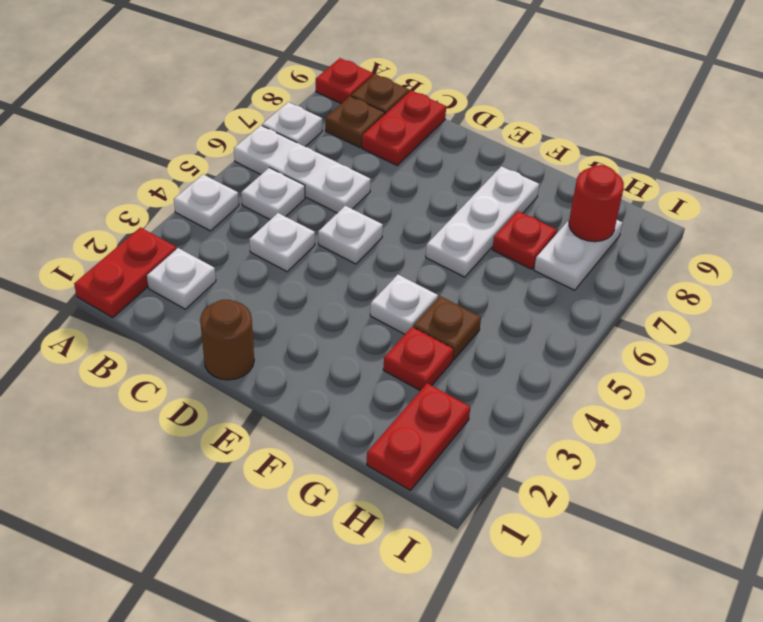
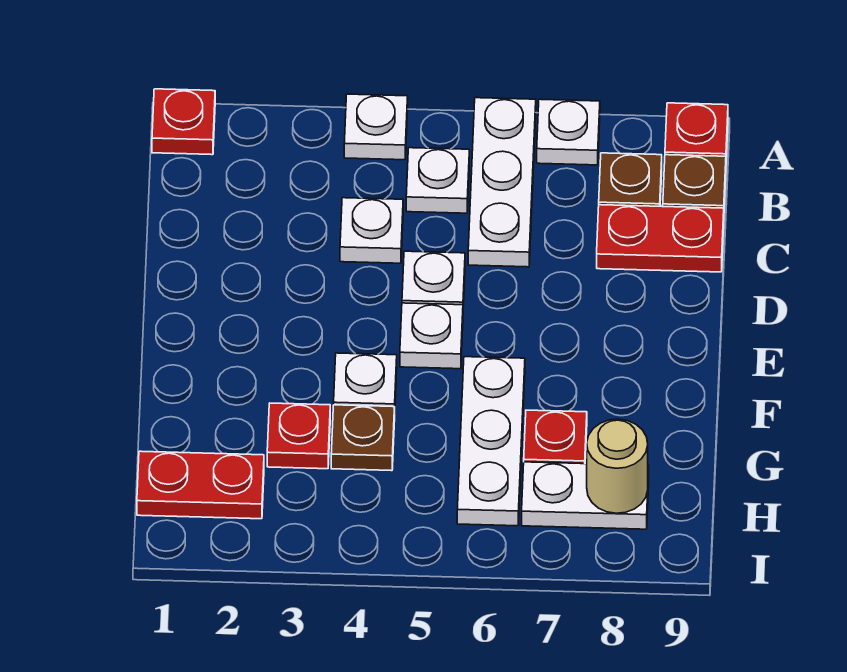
red 1x2 plate [74,227,176,318] -> red 1x1 plate [152,89,215,155]
white 1x1 plate [147,248,216,309] -> white 1x1 plate moved to [400,303,463,369]
brown 1x1 round brick [200,300,254,380] -> none
white 1x3 plate [426,166,539,277] -> white 1x3 plate turned to [457,357,525,526]
red 1x1 round brick [569,165,624,242] -> tan 1x1 round brick [587,419,648,513]

